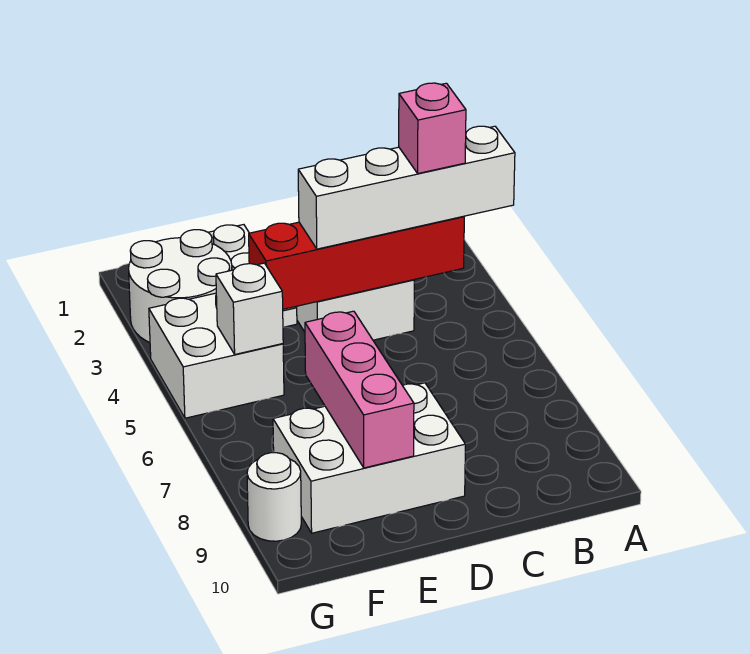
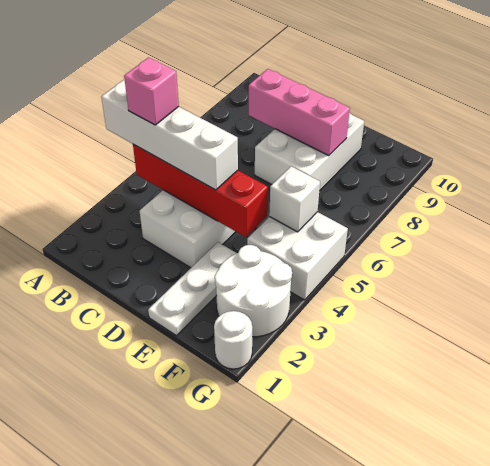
white 2x3 brick [273,383,465,533] -> white 2x3 brick turned to [255,113,364,191]
pink 1x3 brick [305,311,414,468] -> pink 1x3 brick turned to [249,69,350,155]
white 1x1 round brick [247,453,301,541] -> white 1x1 round brick moved to [214,311,252,369]

